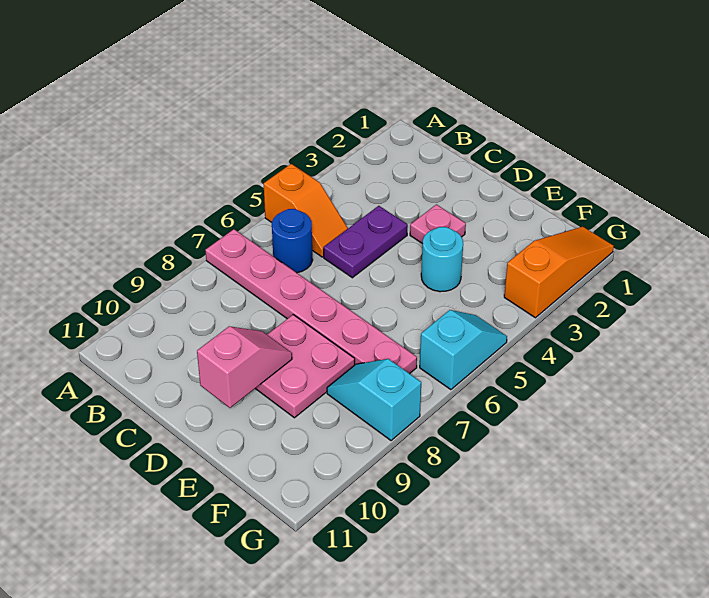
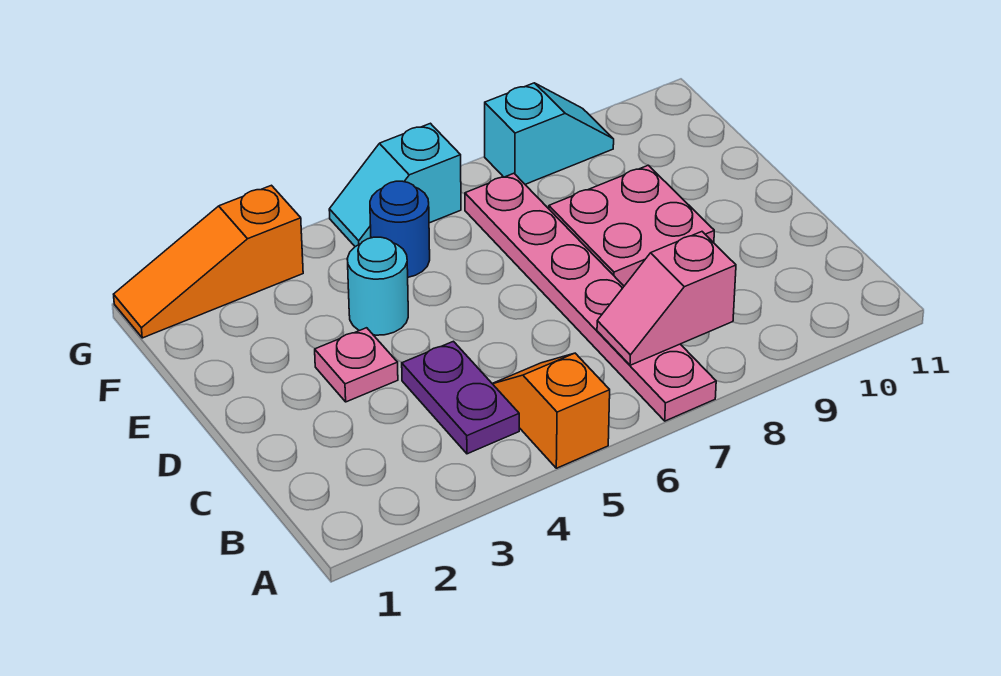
blue 1x1 round brick [272,209,313,273] -> blue 1x1 round brick moved to [370,181,430,277]
purple 1x2 plate [324,206,408,278] -> purple 1x2 plate turned to [402,341,519,454]
pink 1x2 slope [197,326,292,408] -> pink 1x2 slope moved to [597,232,736,365]
cyan 1x2 slope [327,359,421,441] -> cyan 1x2 slope turned to [485,83,614,184]

